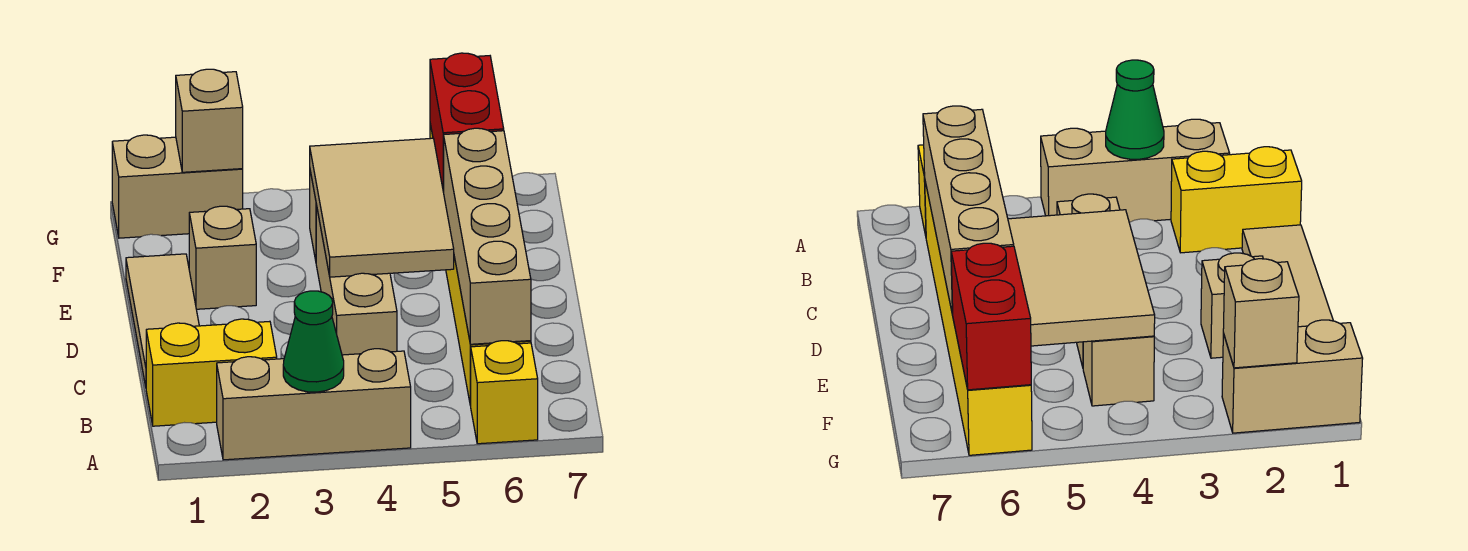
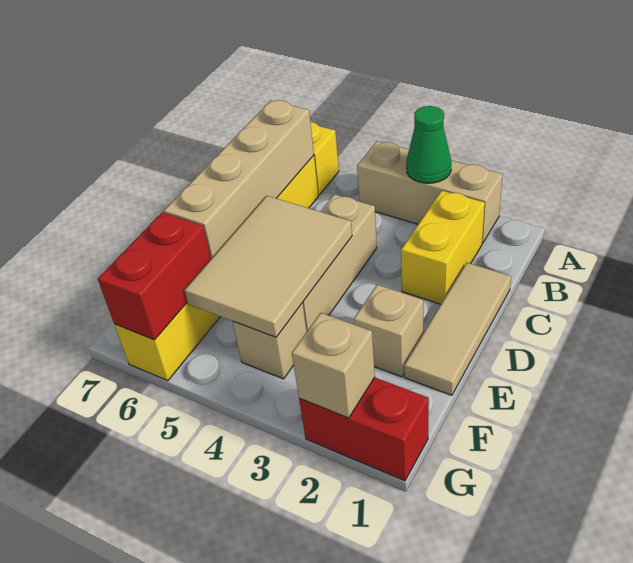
yellow 1x2 brick [146,319,277,426] -> yellow 1x2 brick turned to [401,191,485,304]
tan 1x2 brick [112,135,243,238] -> red 1x2 brick [299,377,429,481]

